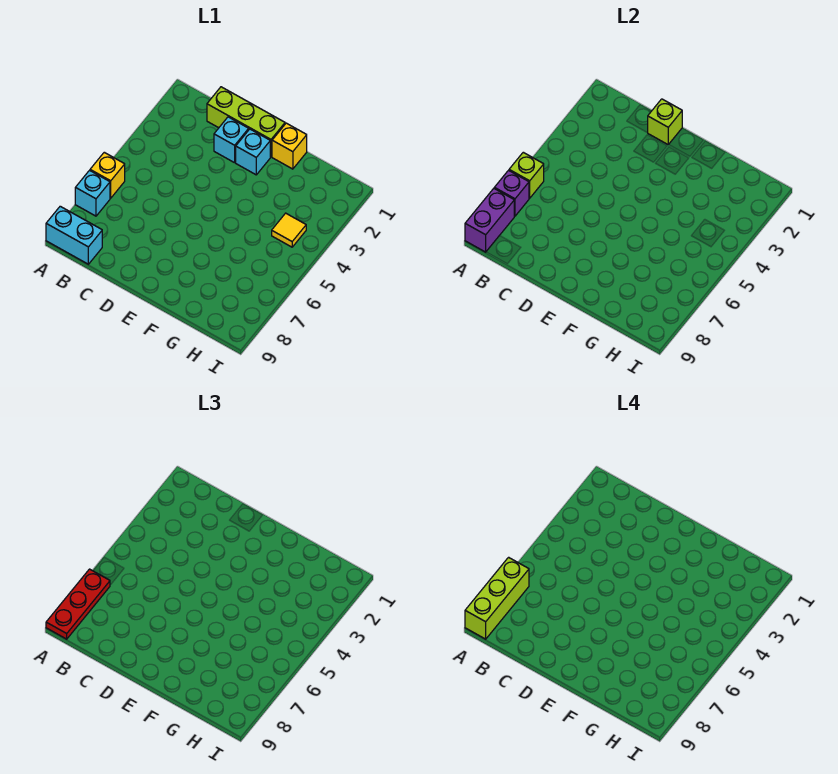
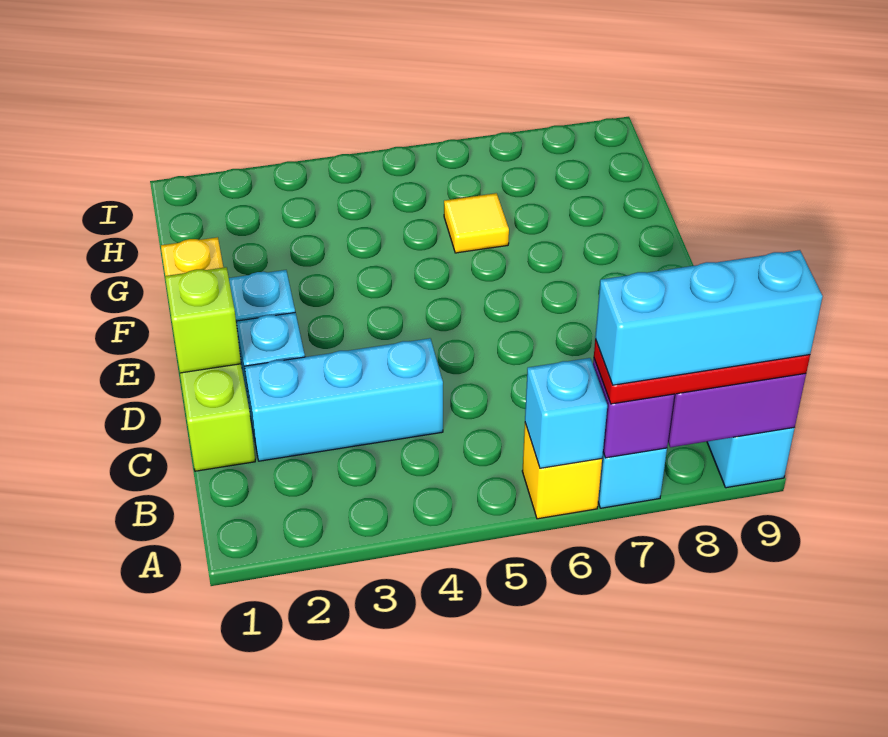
lime 1x1 brick [509,152,544,198] -> cyan 1x1 brick [525,358,607,468]
lime 1x3 brick [465,557,529,639] -> cyan 1x3 brick [595,250,823,385]
none -> cyan 1x3 brick [245,338,443,461]
yellow 1x1 tile [272,213,306,247] -> yellow 1x1 tile moved to [444,193,509,253]

